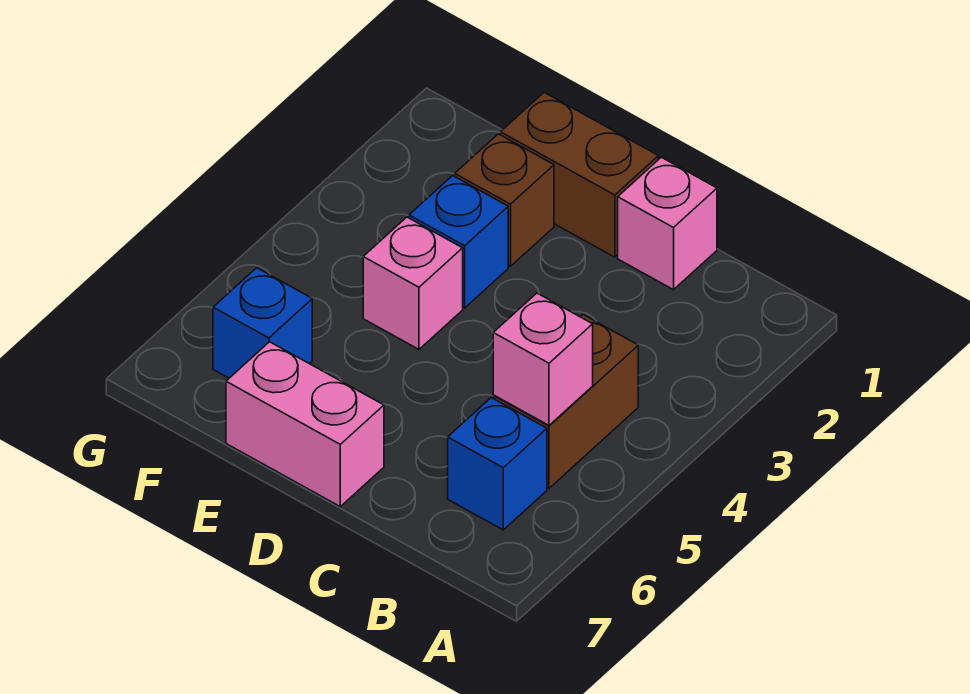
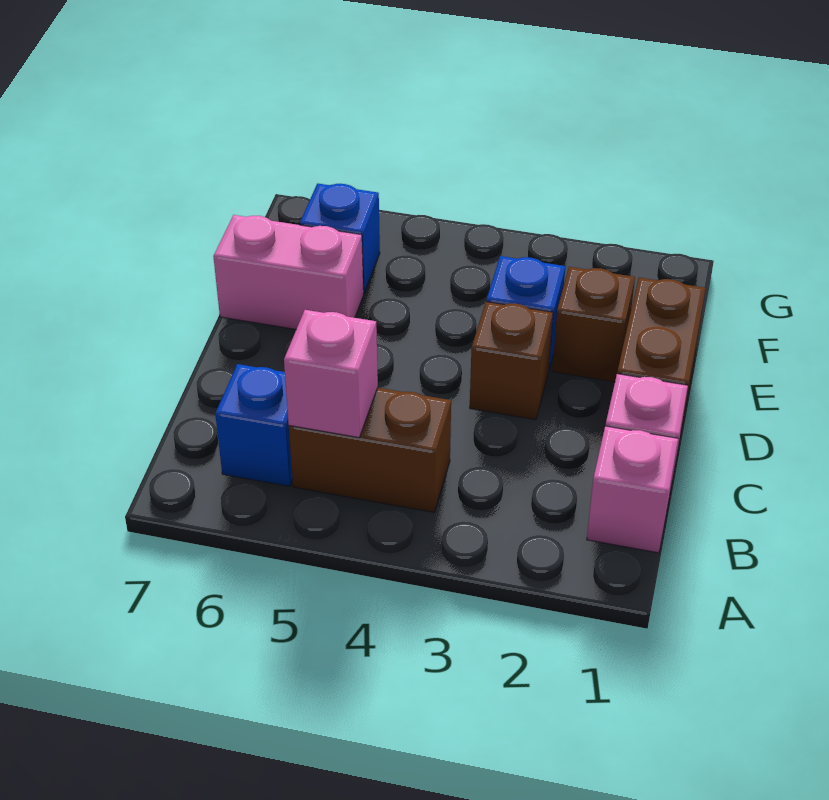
none -> brown 1x1 brick [470,302,553,420]
pink 1x2 brick [226,342,384,506] -> pink 1x2 brick turned to [213,215,364,329]
pink 1x1 brick [363,217,463,349] -> pink 1x1 brick moved to [587,426,678,553]

